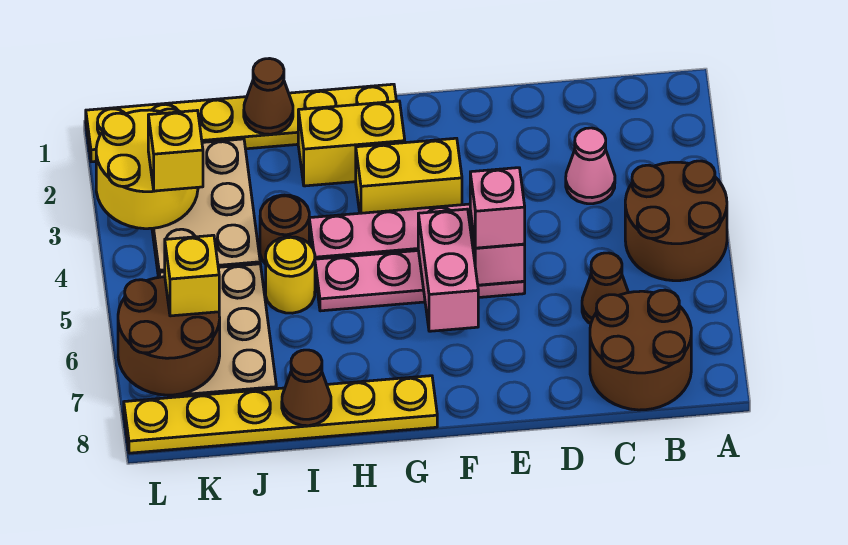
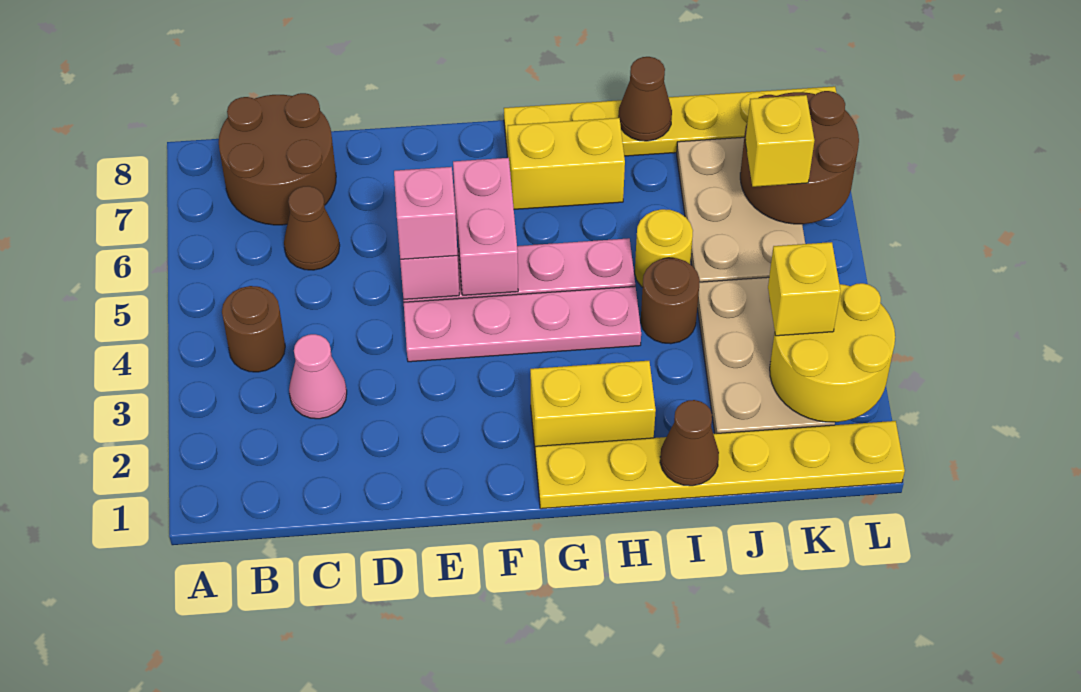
brown 2x2 round brick [625,161,727,281] -> brown 1x1 round brick [222,286,285,372]
yellow 1x2 brick [356,138,462,213] -> yellow 1x2 brick moved to [508,118,625,209]

